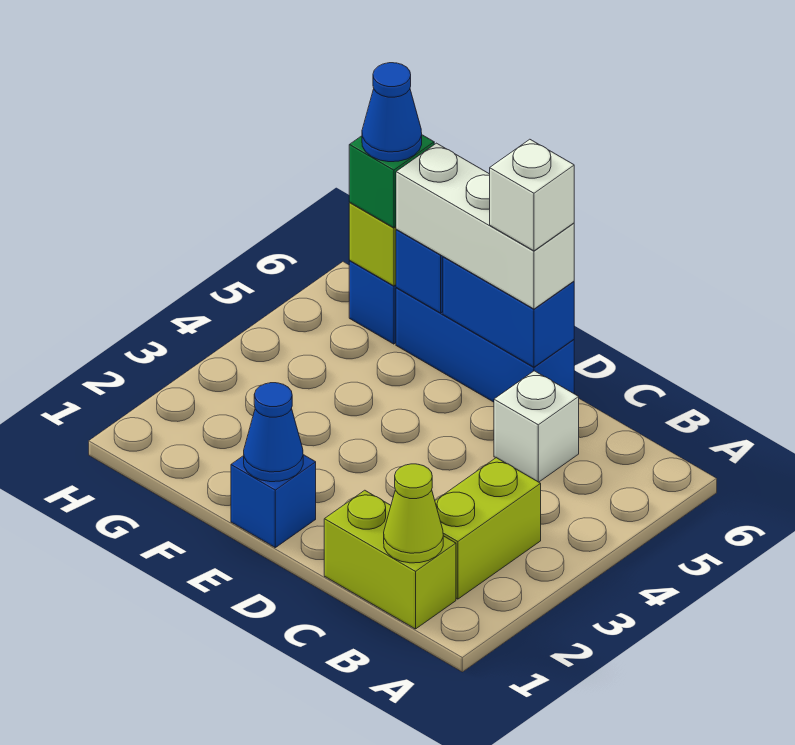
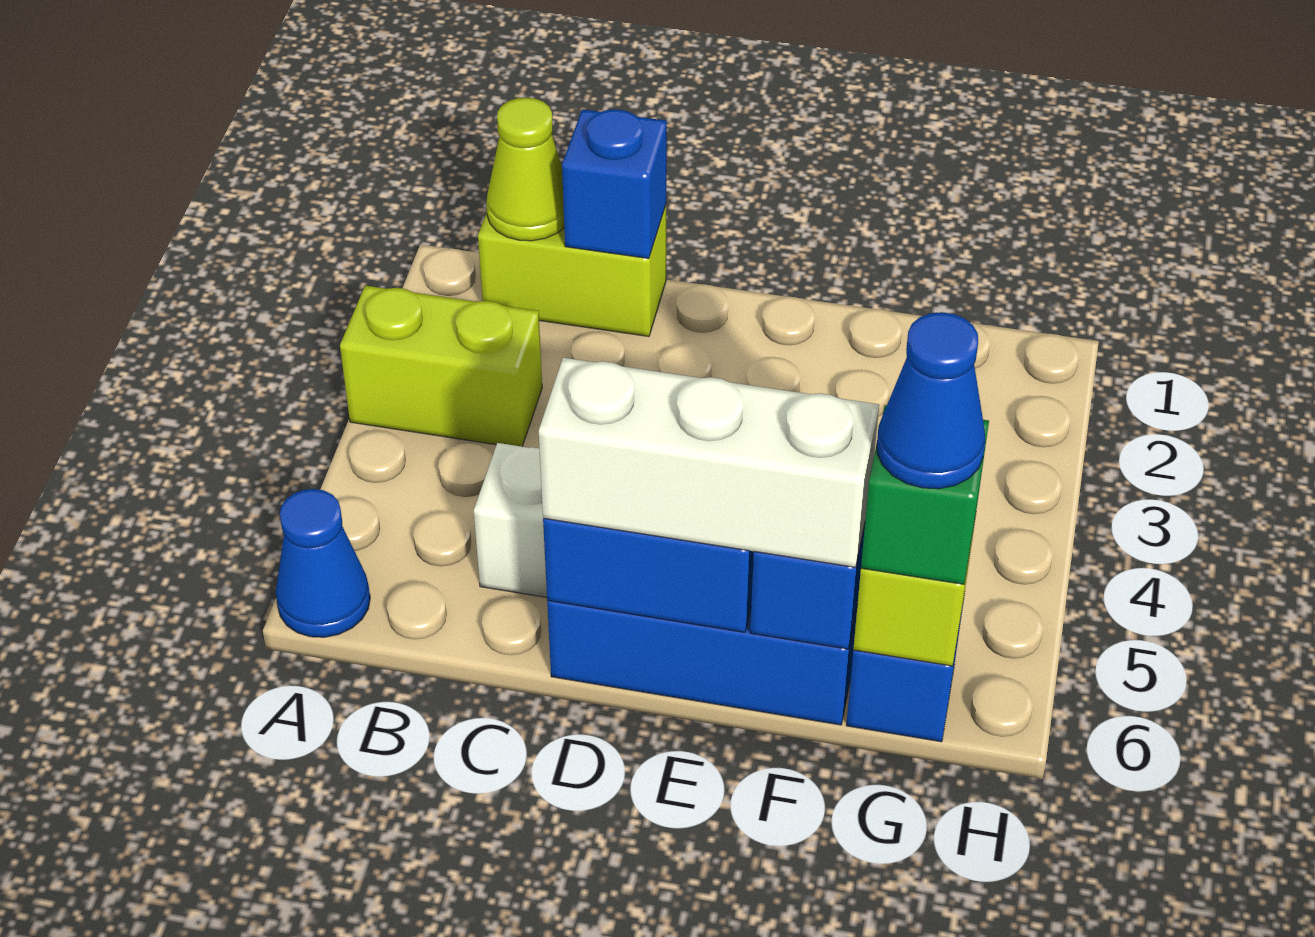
lime 1x2 brick [435,458,541,599] -> lime 1x2 brick turned to [340,286,542,447]
white 1x1 brick [490,139,574,251] -> none
blue 1x1 brick [231,455,316,548] -> blue 1x1 brick moved to [562,109,667,258]
blue 1x1 cone [244,383,303,482] -> blue 1x1 cone moved to [276,489,370,637]

